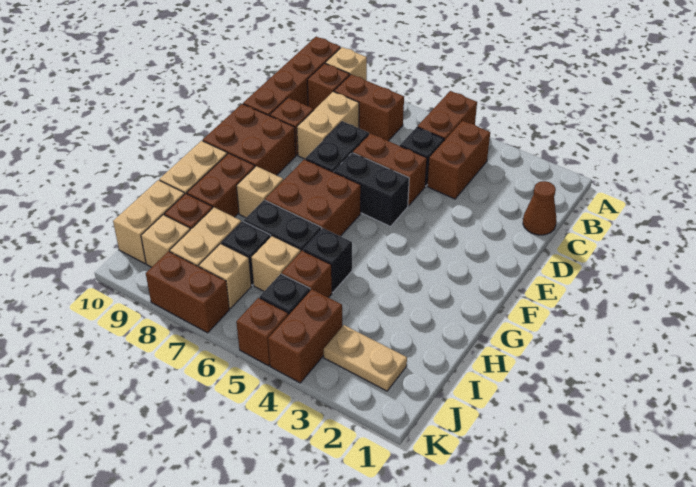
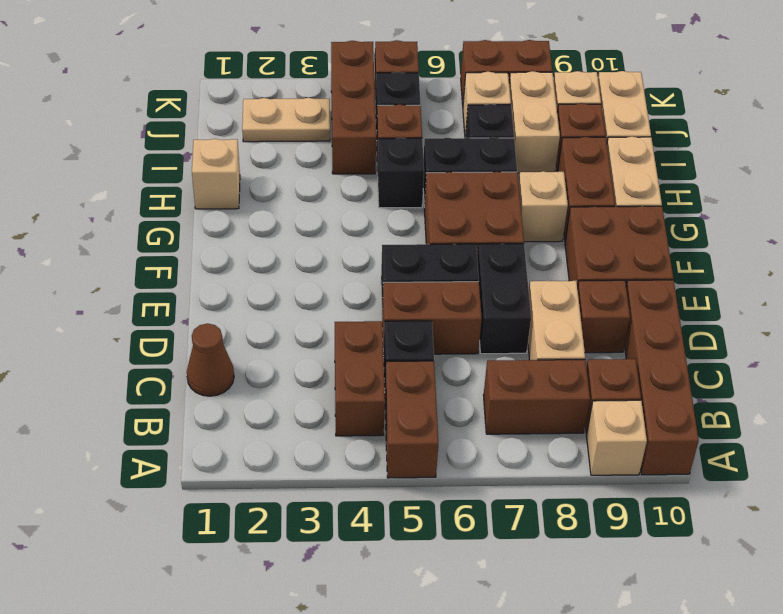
tan 1x1 brick [251,236,301,291] -> tan 1x1 brick moved to [192,139,240,209]
brown 1x2 brick [268,290,342,383] -> brown 1x3 brick [331,41,376,174]

